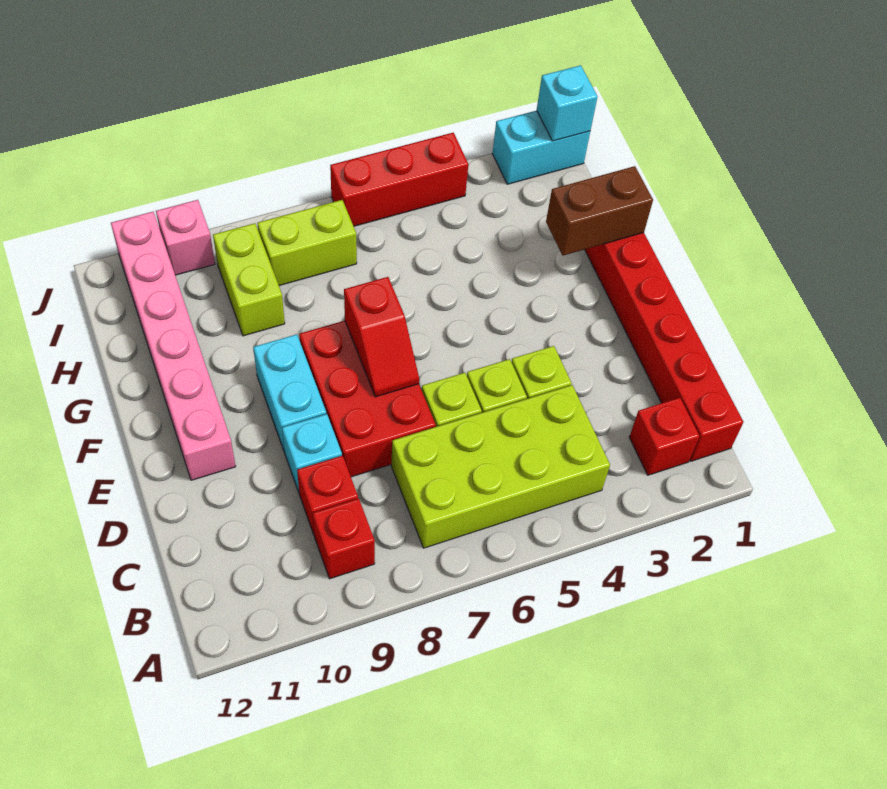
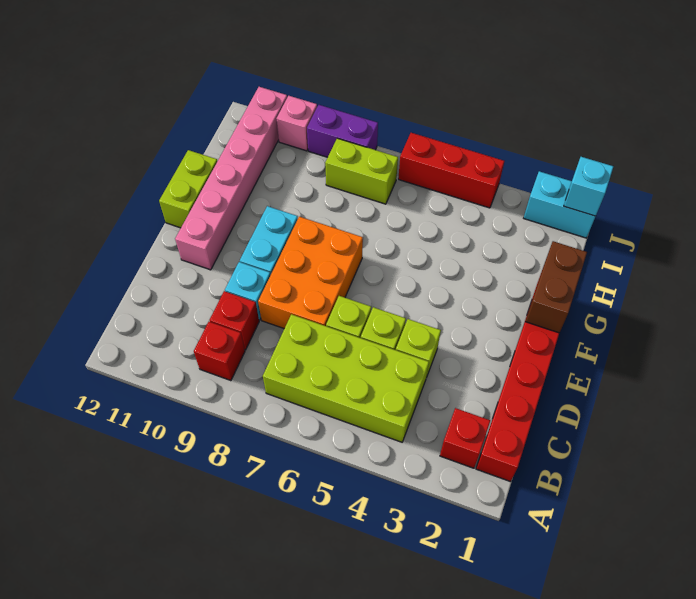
red 2x3 brick [299,321,436,477] -> orange 2x3 brick [258,217,363,329]
red 1x2 slope [344,277,419,397] -> none
brown 1x2 brick [546,166,653,256] -> brown 1x2 brick turned to [525,241,587,333]
lime 1x2 brick [213,223,285,336] -> lime 1x2 brick moved to [159,150,217,228]
none -> purple 1x2 brick [307,105,378,157]

